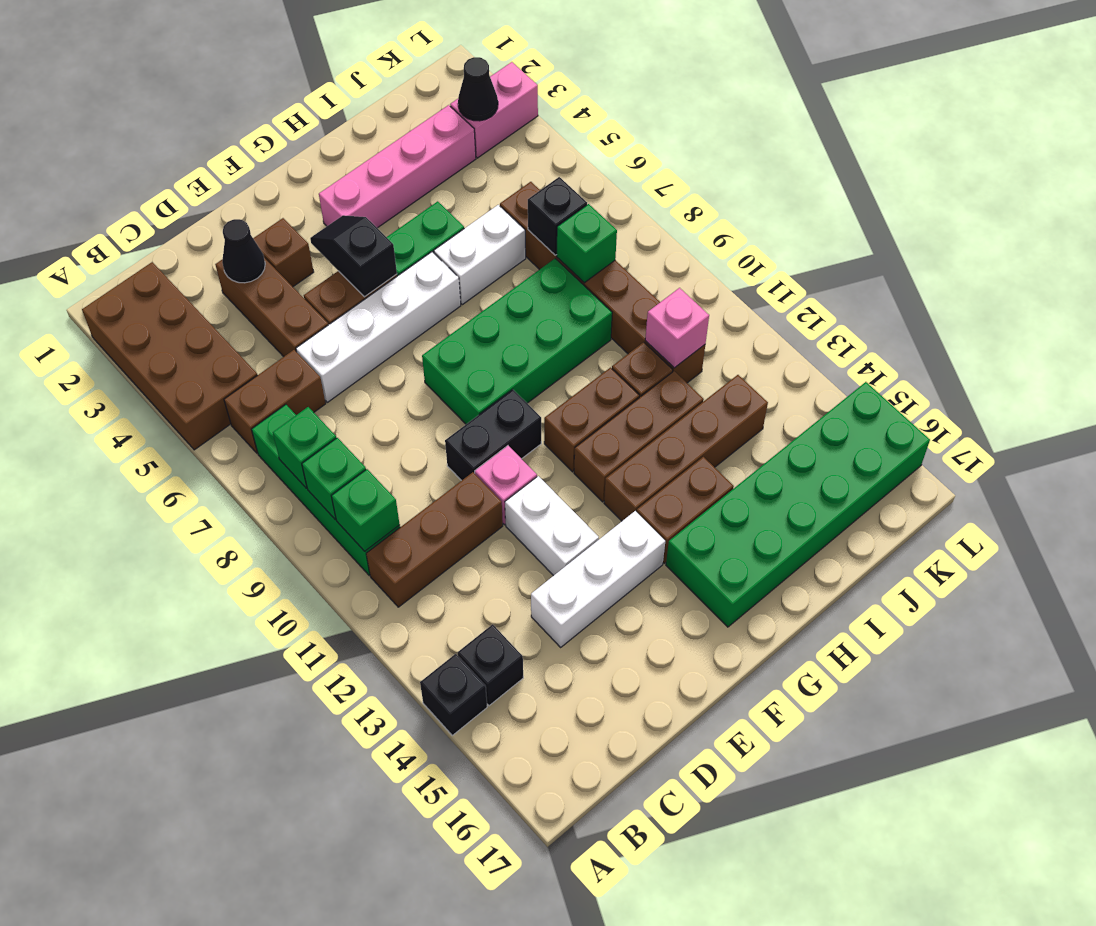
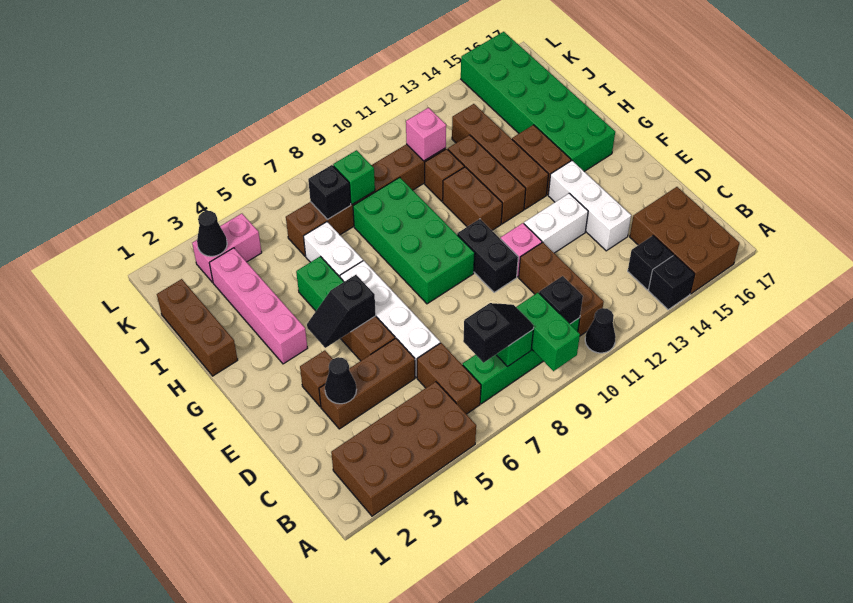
none -> black 1x1 cone [585,308,616,353]
none -> brown 2x3 brick [630,187,739,294]
none -> black 1x2 slope [463,303,534,363]
green 1x1 brick [302,438,366,520] -> green 1x2 brick [516,293,580,371]
green 1x1 brick [332,469,400,551] -> black 1x1 brick [539,276,583,324]
none -> brown 1x3 brick [157,279,238,376]
pink 1x2 brick [450,62,538,158] -> pink 1x2 brick turned to [192,214,262,282]

